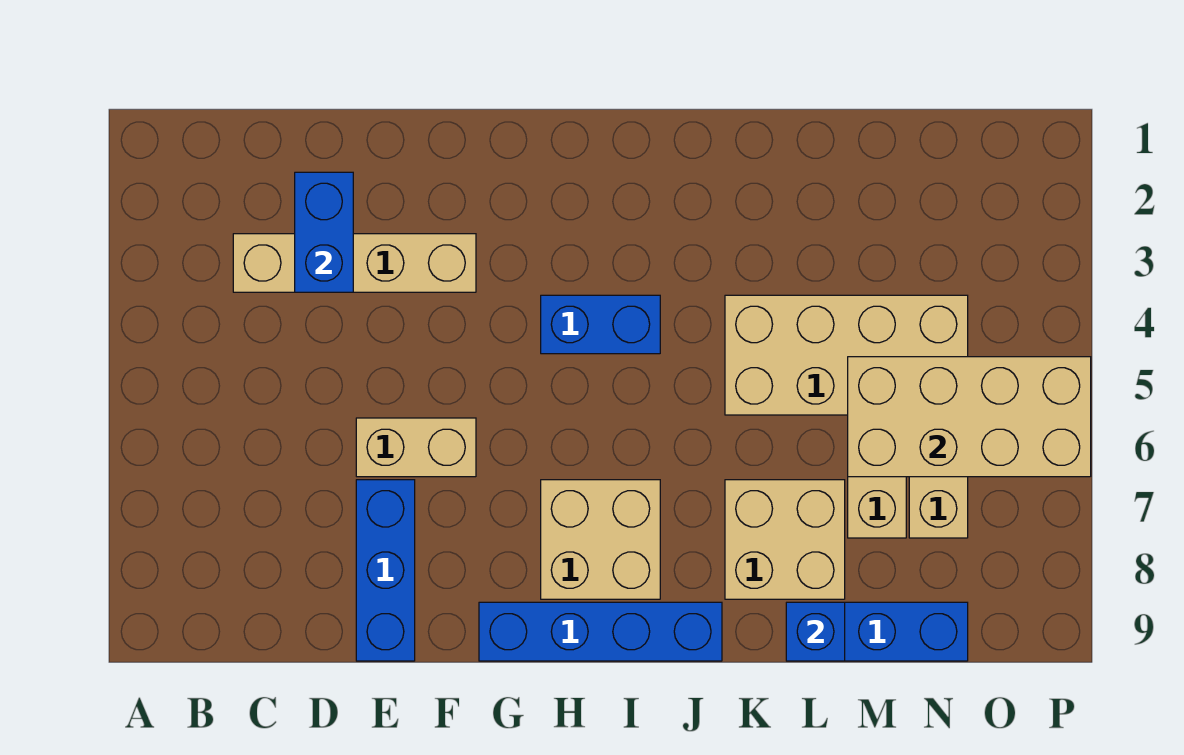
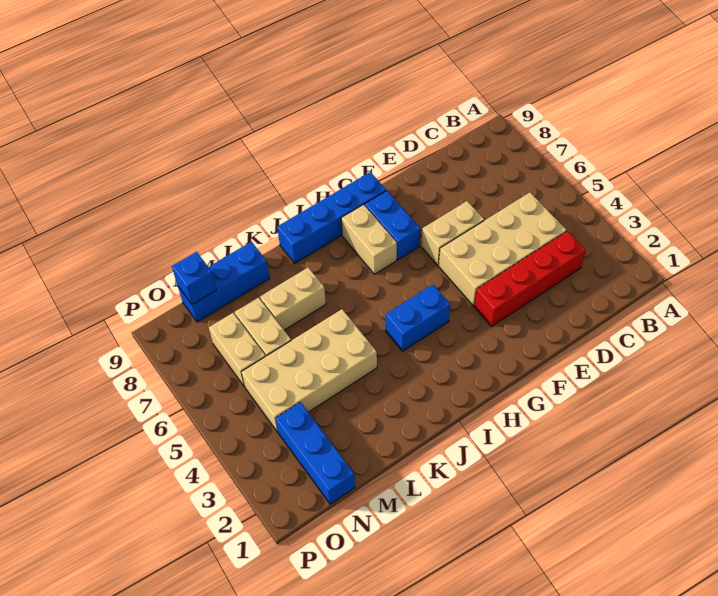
tan 1x4 brick [233,234,476,292] -> red 1x4 brick [474,231,586,326]
blue 1x2 brick [295,172,353,292] -> blue 1x2 brick moved to [365,191,420,260]
blue 1x3 brick [356,480,415,661] -> blue 1x3 brick moved to [275,402,355,504]
tan 2x2 brick [541,480,660,599] -> tan 1x2 brick [341,204,397,274]
tan 2x2 brick [725,480,845,599] -> tan 1x2 brick [260,267,326,330]
blue 1x1 brick [786,602,845,661] -> blue 1x1 brick moved to [172,252,216,305]
tan 2x4 brick [848,357,1091,477] -> tan 2x4 brick moved to [439,193,566,306]

